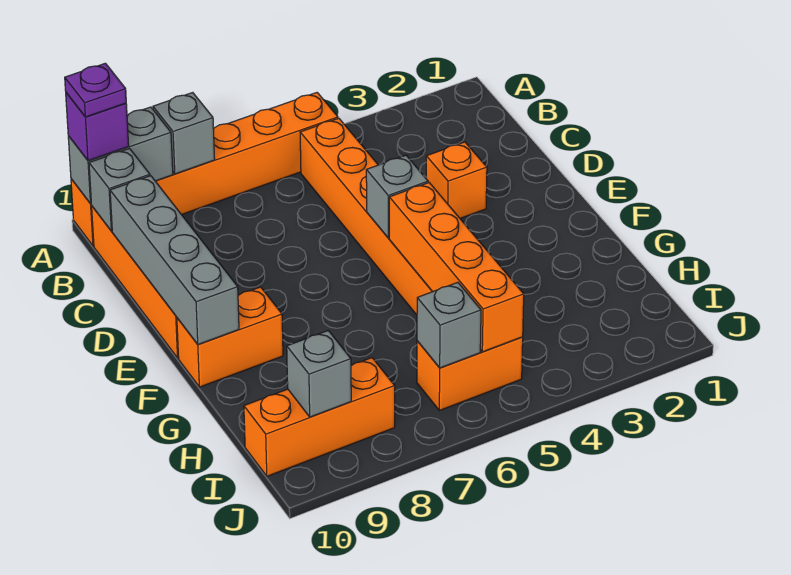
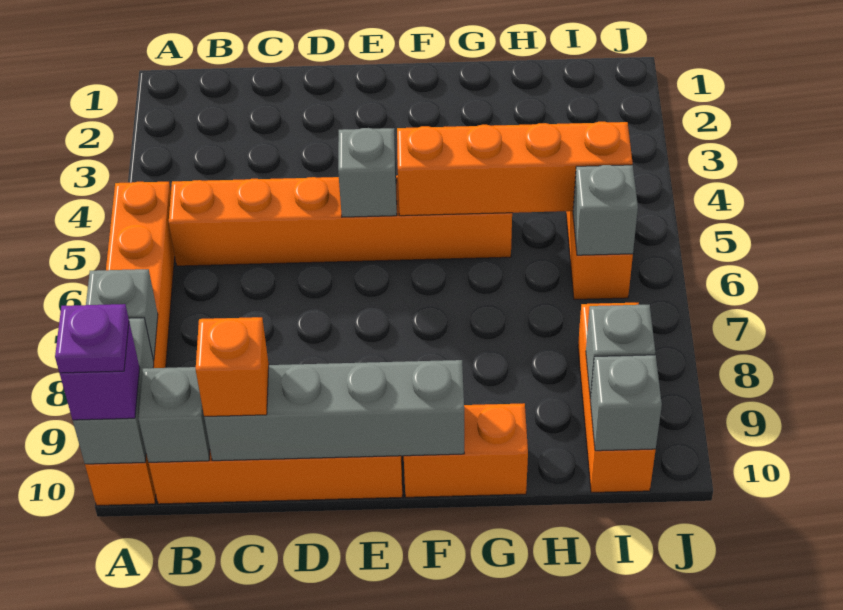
orange 1x1 brick [426,142,487,218] -> orange 1x1 brick moved to [196,317,269,416]
orange 1x2 brick [177,287,283,387] -> orange 1x2 brick turned to [404,403,528,497]
none -> grey 1x1 brick [590,355,662,451]

